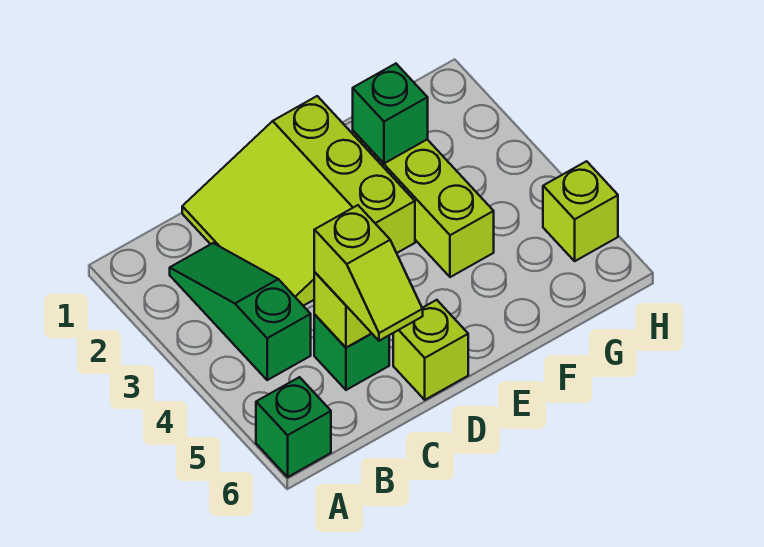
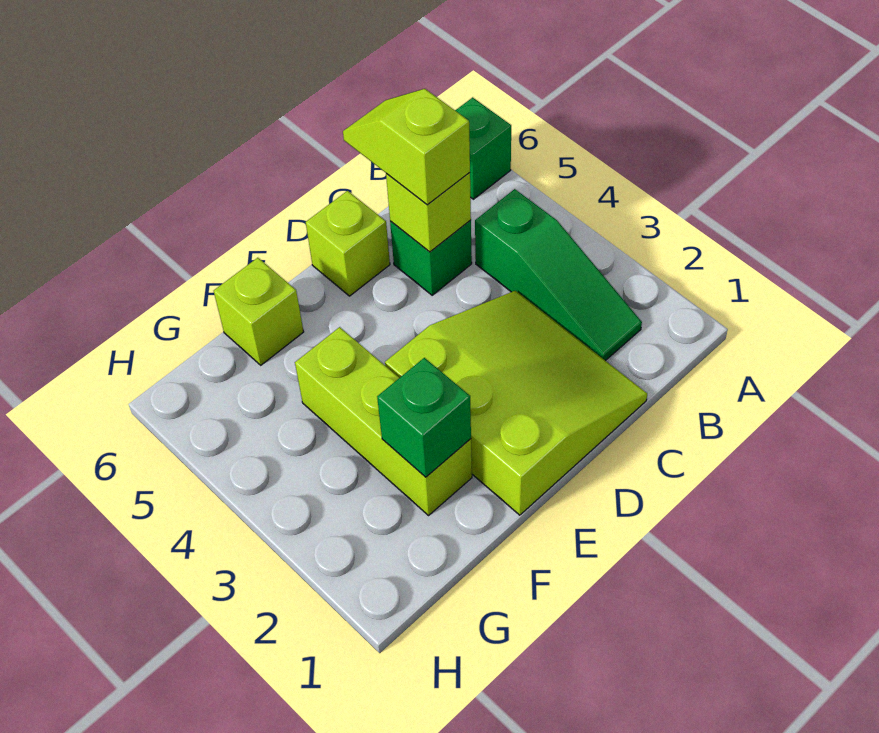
lime 1x1 brick [543,161,618,261] -> lime 1x1 brick moved to [214,258,304,365]

